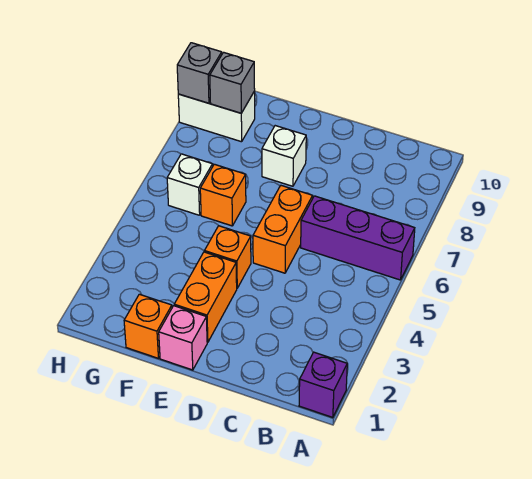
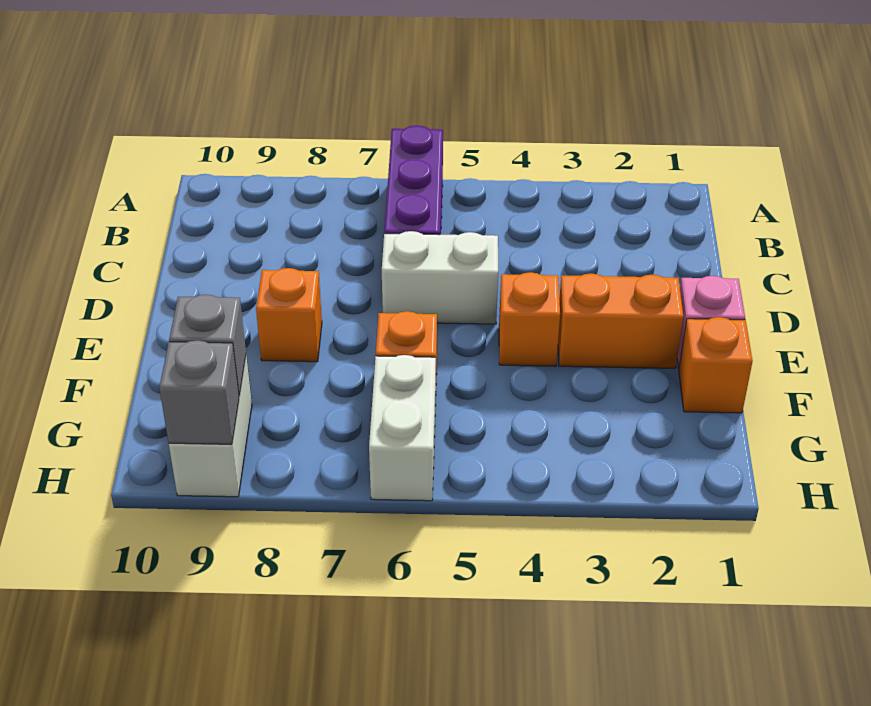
purple 1x1 brick [299,352,347,417] -> none
orange 1x2 brick [253,186,313,273] -> white 1x2 brick [382,231,498,324]
white 1x1 brick [262,126,306,186] -> orange 1x1 brick [256,268,322,362]
white 1x1 brick [167,154,213,215] -> white 1x2 brick [369,355,436,501]

